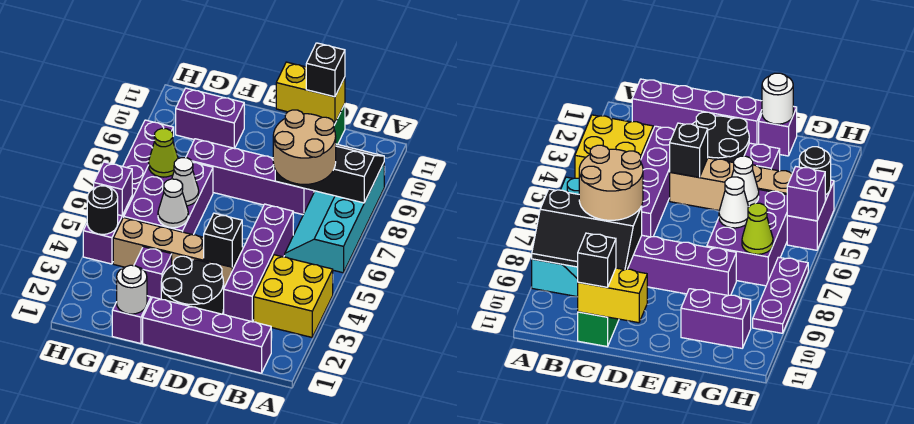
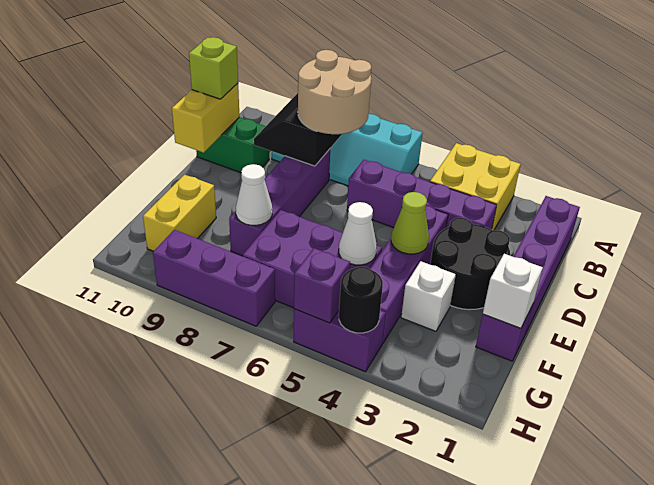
black 1x1 brick [306,43,345,97] -> lime 1x1 brick [189,37,238,99]
tan 1x4 brick [113,218,242,287] -> purple 1x4 brick [370,206,448,344]
black 1x1 brick [204,213,242,267] -> none
white 1x1 round brick [117,265,147,314] -> white 1x1 brick [483,254,543,328]
purple 1x1 brick [134,247,172,299] -> white 1x1 brick [401,261,456,331]
white 1x1 cone [172,158,199,206] -> white 1x1 cone moved to [236,164,272,225]
purple 1x2 brick [176,88,244,148] -> yellow 1x2 brick [143,174,216,251]
lime 1x1 cone [149,129,178,177] -> lime 1x1 cone moved to [391,192,429,254]
purple 1x3 plate [123,120,174,197] -> purple 1x3 brick [153,230,275,326]

